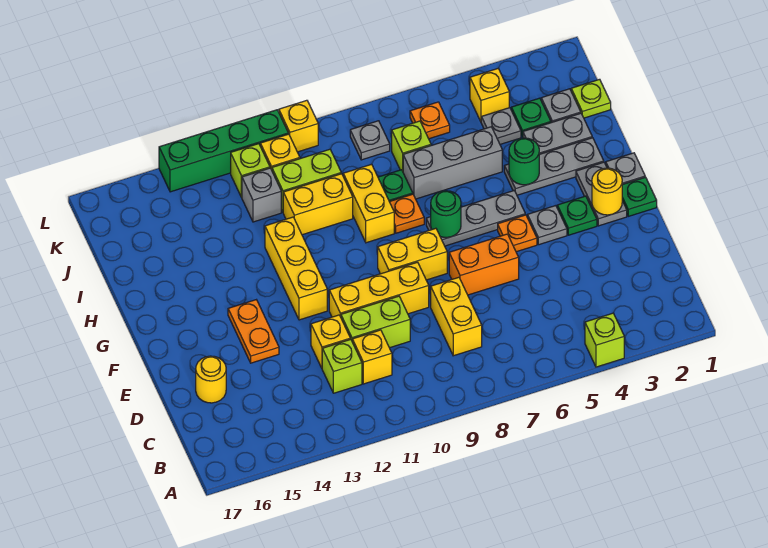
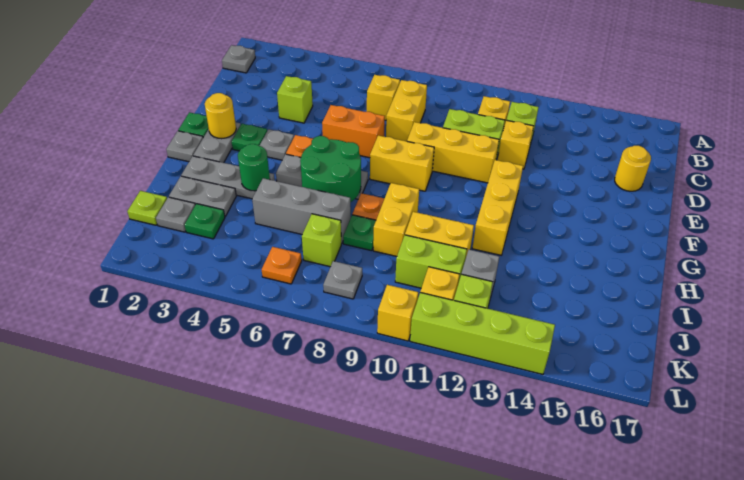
lime 1x1 brick [585,313,624,367] -> lime 1x1 brick moved to [277,76,313,123]
orange 1x2 plate [228,300,279,363] -> none
green 1x1 round brick [431,191,461,237] -> green 2x2 round brick [300,136,361,202]
grey 1x1 plate [481,108,521,144] -> grey 1x1 plate moved to [222,45,255,73]
yellow 1x1 brick [470,68,509,122] -> yellow 1x1 brick moved to [367,75,400,120]
green 1x4 brick [159,110,288,192] -> lime 1x4 brick [410,293,555,374]

